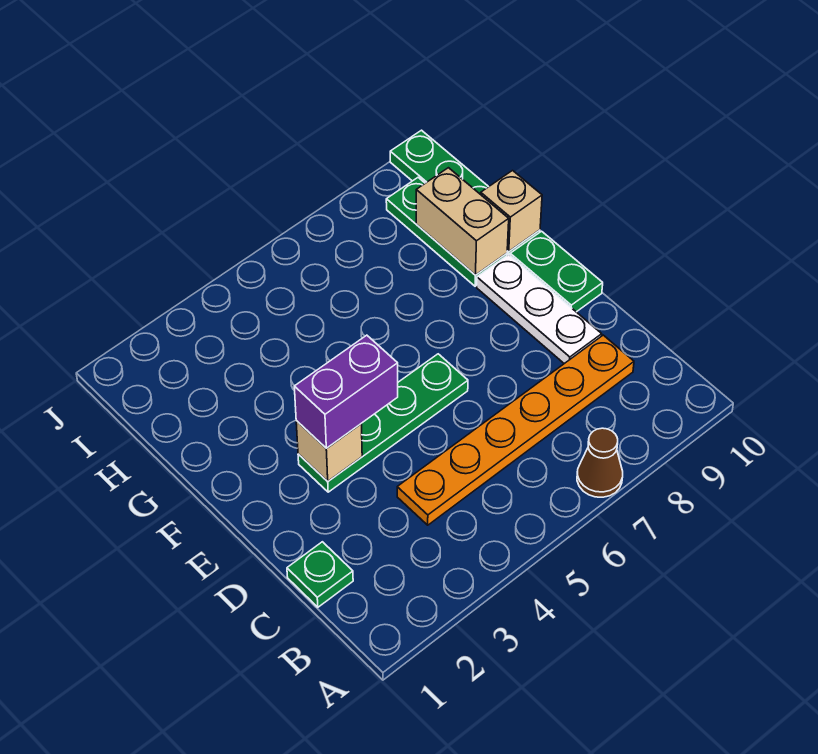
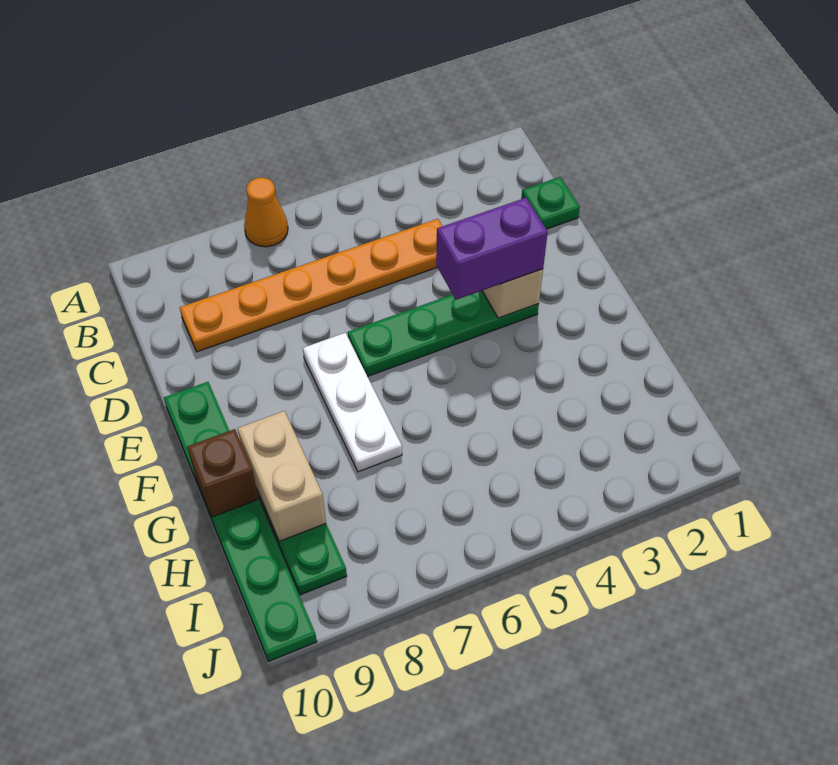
brown 1x1 cone [577,428,623,497] -> orange 1x1 cone [244,178,288,247]
white 1x3 plate [477,255,602,364] -> white 1x3 plate moved to [303,333,402,472]
tan 1x1 brick [481,171,542,251] -> brown 1x1 brick [187,429,258,517]

